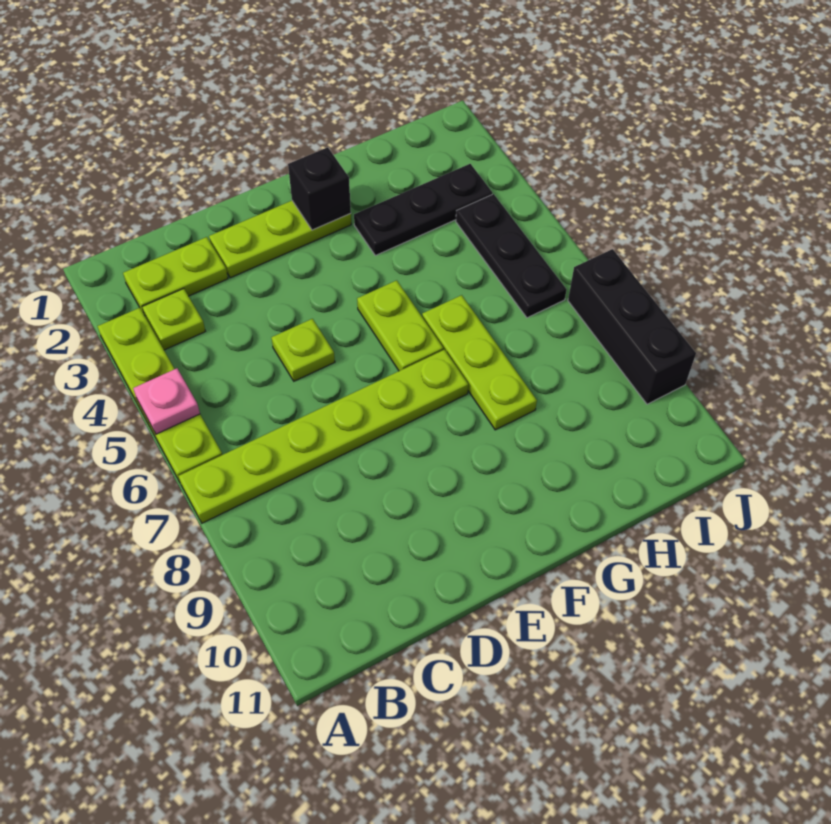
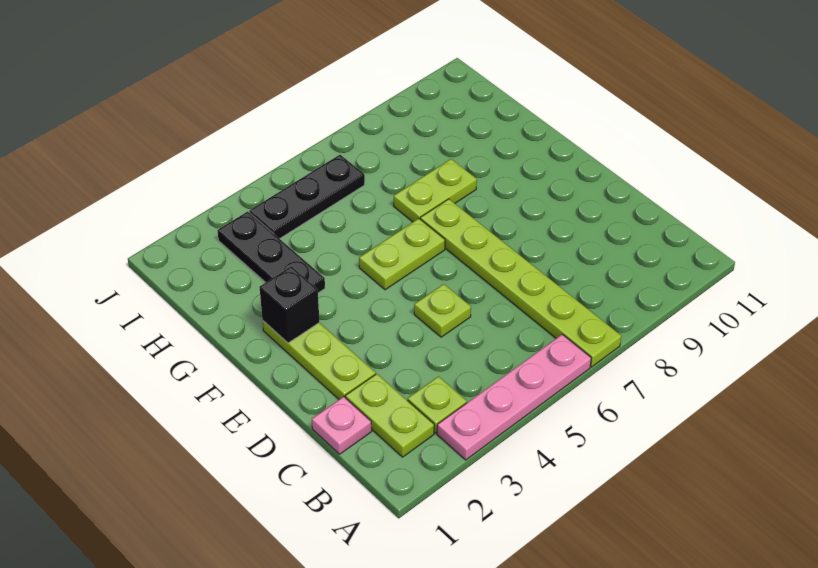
lime 1x4 plate [97,308,222,482] -> pink 1x4 plate [437,334,591,460]
pink 1x1 plate [133,368,200,434] -> pink 1x1 plate moved to [312,397,372,454]
lime 1x3 plate [422,295,537,430] -> lime 1x2 plate [394,159,477,222]
black 1x3 brick [568,249,696,404] -> none

